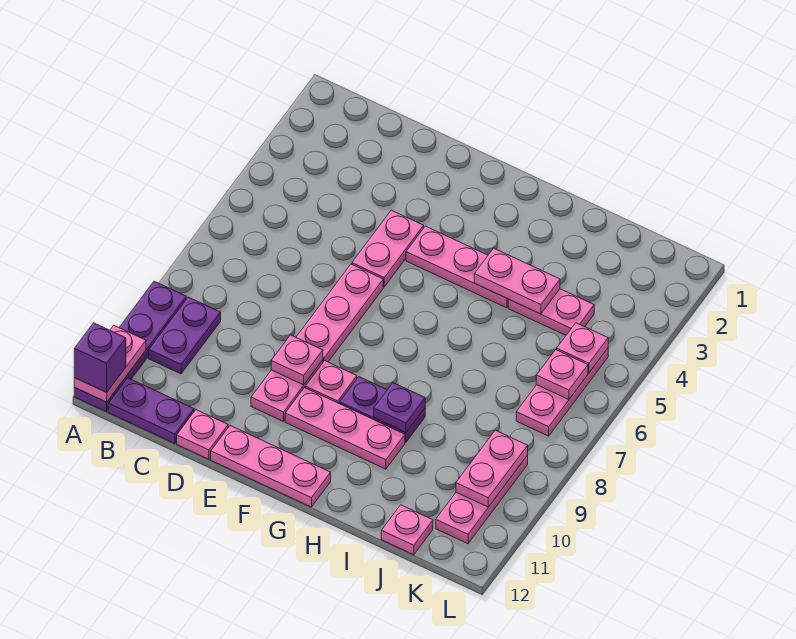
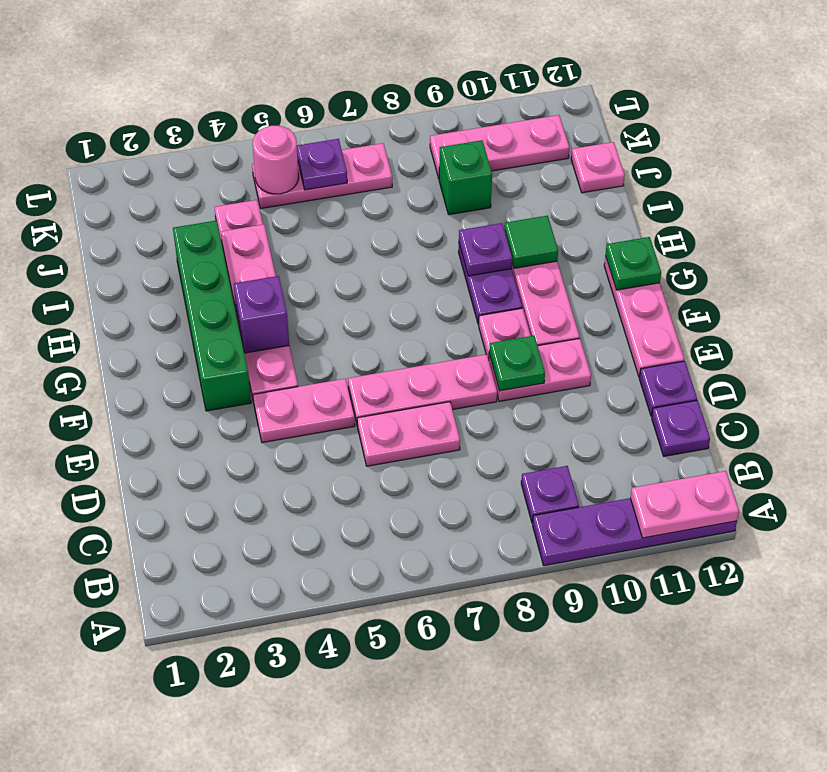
purple 1x1 brick [74,323,126,392] -> purple 1x1 brick moved to [234,276,289,353]
purple 1x2 plate [149,297,221,374] -> purple 1x1 plate [521,466,579,523]
purple 1x2 plate [108,378,194,444] -> purple 1x1 plate [652,400,710,456]
pink 1x1 plate [177,410,228,459] -> purple 1x1 plate [639,361,697,416]
pink 1x1 plate [271,335,323,385] -> green 1x1 plate [489,336,545,391]
none -> green 1x4 brick [173,220,251,411]
none -> green 1x1 plate [606,237,661,290]
none -> green 1x1 tile [504,216,558,268]
none -> green 1x1 brick [439,140,492,215]
pink 1x1 plate [557,323,608,373] -> pink 1x1 round brick [253,126,299,194]
pink 1x1 plate [536,350,588,399] -> purple 1x1 plate [297,139,347,190]
pink 1x2 plate [456,430,528,507] -> pink 1x2 plate moved to [357,402,460,466]

